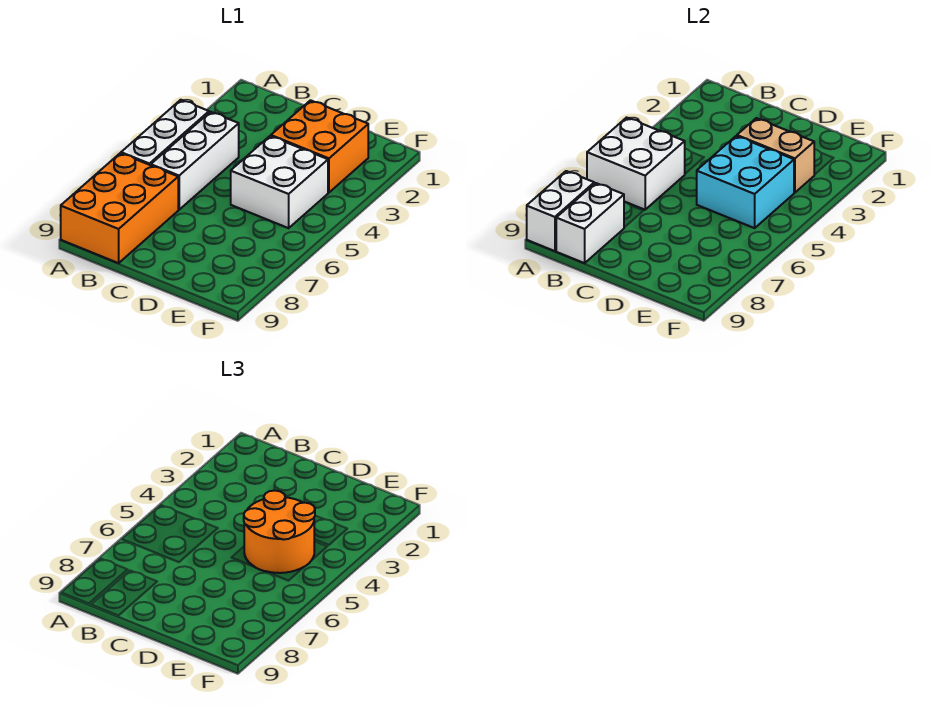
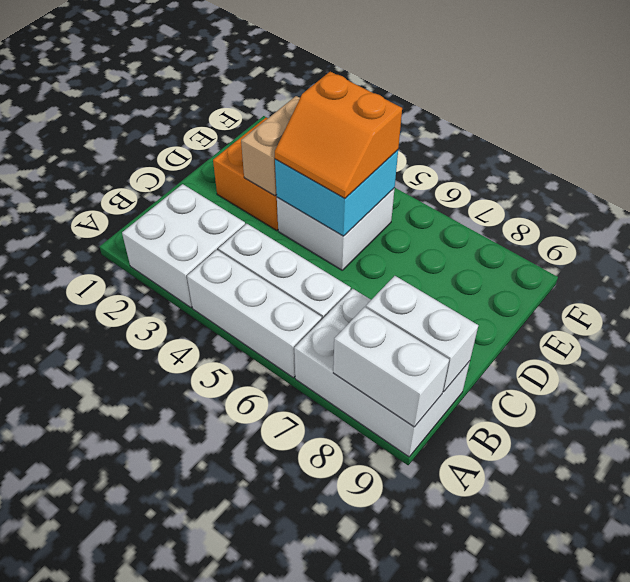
white 2x2 brick [587,118,685,210] -> white 2x2 brick moved to [122,184,245,308]
orange 2x3 brick [61,153,178,263] -> white 2x3 brick [294,289,470,457]
orange 2x2 round brick [244,491,315,573] -> orange 2x2 slope [275,72,402,199]

